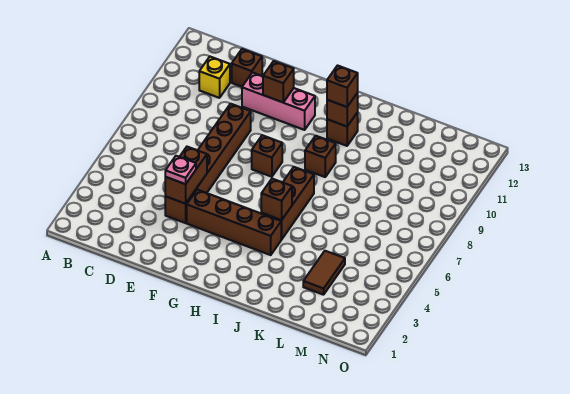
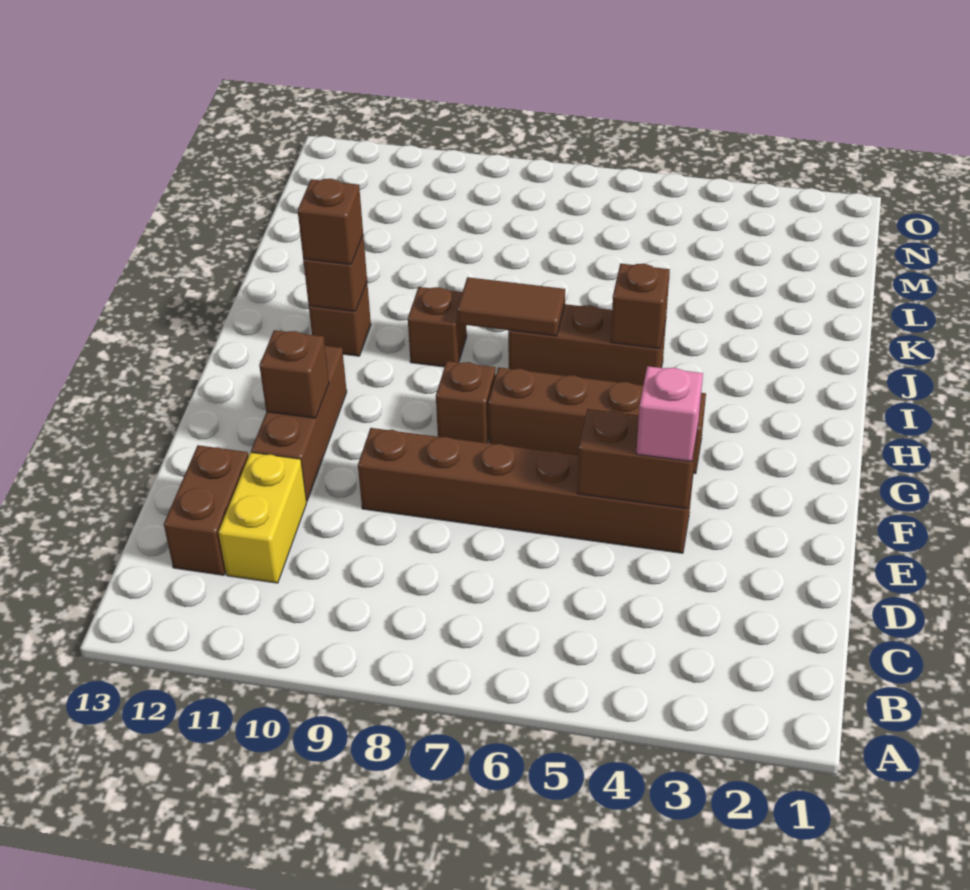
yellow 1x1 brick [199,57,230,98] -> yellow 1x2 brick [218,452,307,583]
brown 1x1 brick [232,49,262,87] -> brown 1x2 brick [164,445,248,575]
pink 1x1 plate [165,156,196,184] -> pink 1x1 brick [636,366,703,462]
pink 1x3 brick [242,72,315,130] -> brown 1x3 brick [251,346,347,501]
brown 1x4 brick [187,190,282,255] -> brown 1x4 brick turned to [488,367,706,474]
brown 1x2 tile [303,251,345,295] -> brown 1x2 tile moved to [457,277,565,336]

